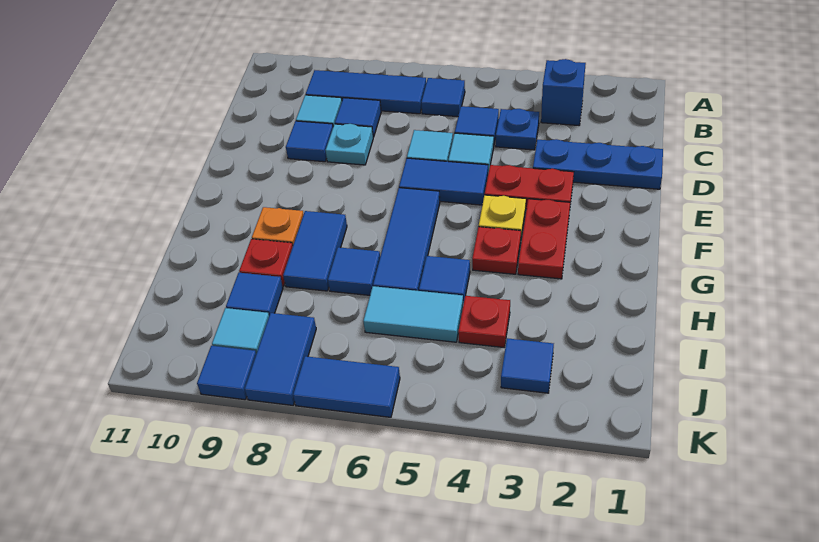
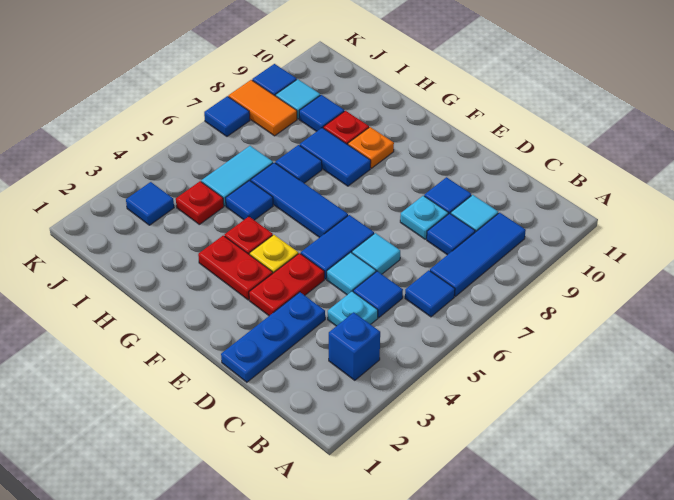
blue 1x1 plate [496,109,539,150] -> cyan 1x1 plate [328,291,378,326]
blue 1x2 tile [245,313,316,405] -> orange 1x2 tile [228,80,297,136]
blue 1x2 tile [293,356,400,417] -> blue 1x1 tile [204,96,250,136]

